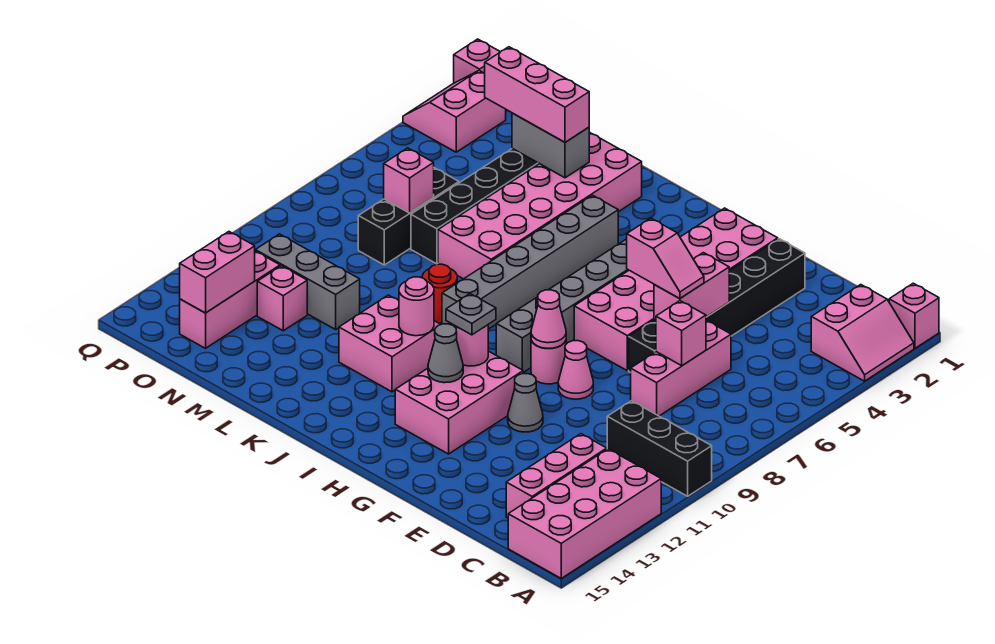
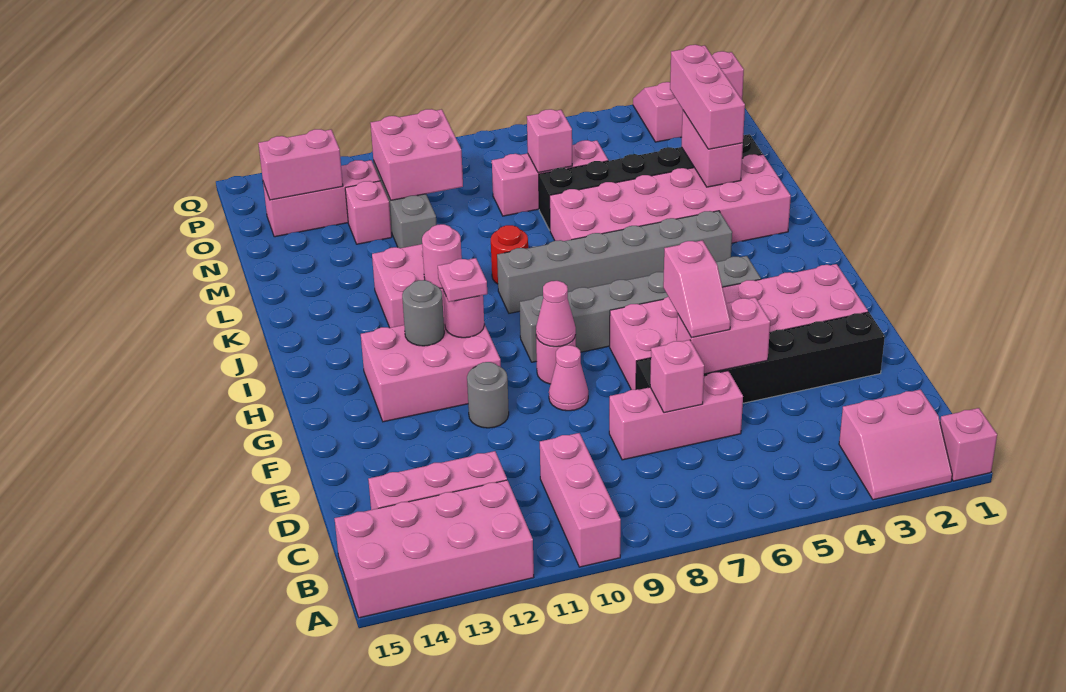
black 1x3 brick [607,401,712,496] -> pink 1x3 brick [540,433,621,567]
grey 1x1 cone [508,374,543,432] -> grey 1x1 round brick [467,362,509,428]
grey 1x1 plate [446,294,496,335] -> pink 1x1 plate [438,258,487,302]
grey 1x1 cone [428,324,463,383] -> grey 1x1 round brick [402,280,444,346]
grey 1x2 brick [512,113,589,178] -> pink 1x2 brick [681,111,743,187]
black 1x3 brick [358,168,459,265] -> pink 1x3 brick [492,140,608,216]
none -> pink 2x2 brick [370,109,463,200]

